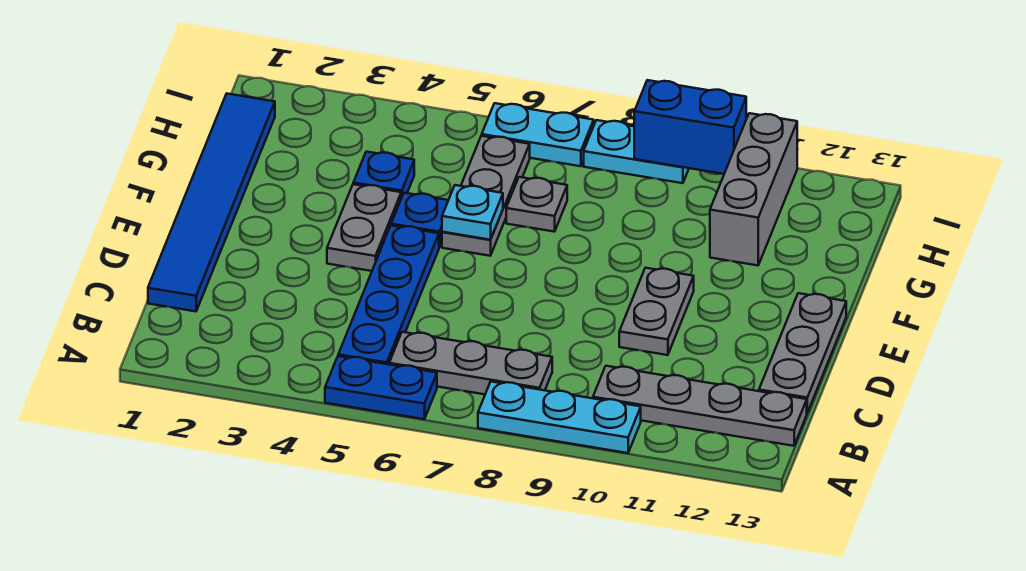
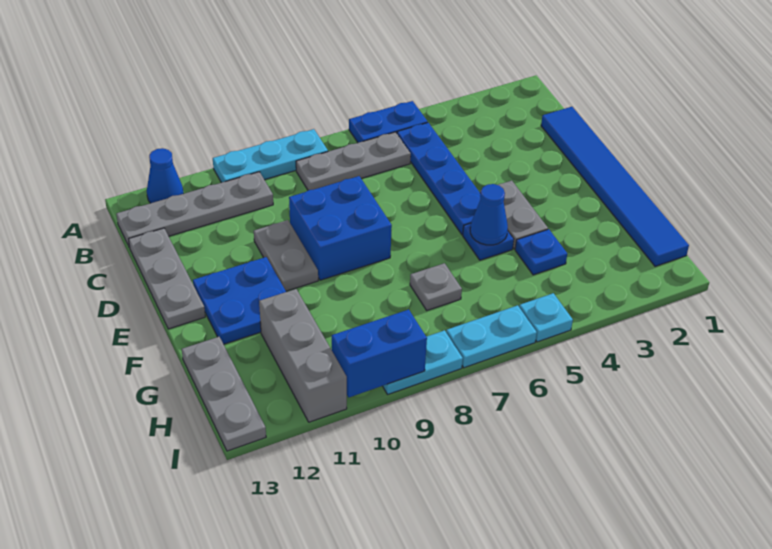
none -> blue 1x1 cone [147,148,184,203]
none -> blue 2x2 brick [289,176,392,280]
none -> blue 2x2 plate [193,257,286,344]
none -> blue 1x1 cone [470,184,508,245]
grey 1x3 plate [442,136,530,256] -> grey 1x3 plate moved to [182,337,266,451]
cyan 1x1 plate [442,185,503,240] -> cyan 1x1 plate moved to [519,293,573,342]

